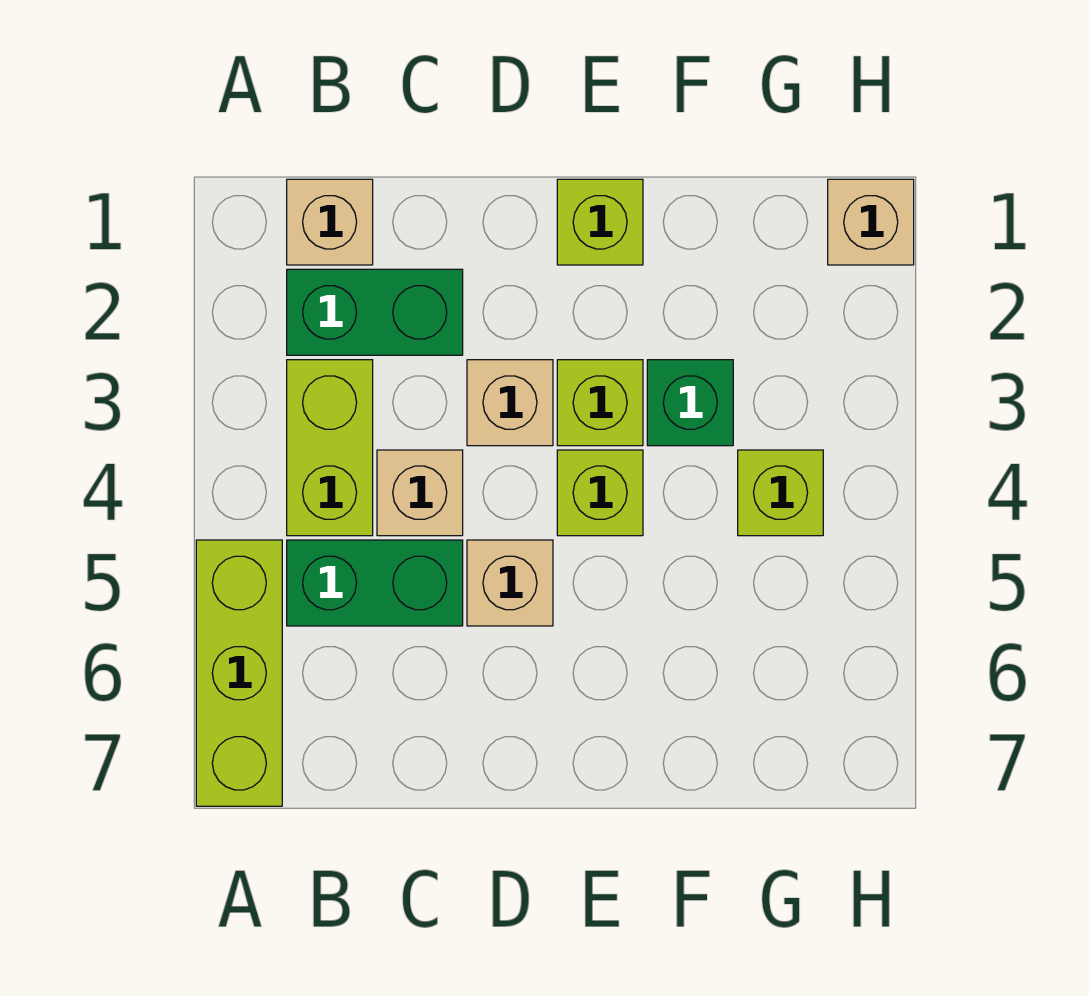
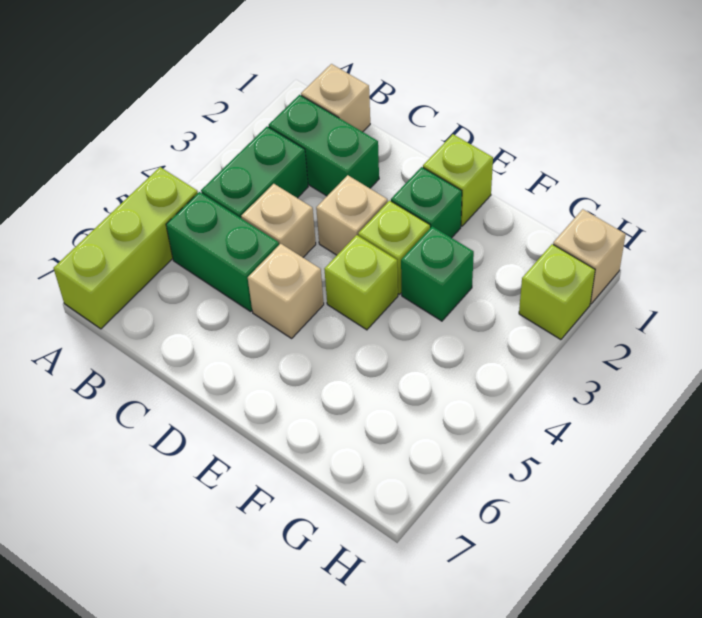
lime 1x2 brick [287,360,373,536] -> green 1x2 brick [201,127,308,218]
none -> green 1x1 brick [391,167,462,238]
lime 1x1 brick [738,450,823,536] -> lime 1x1 brick moved to [519,244,595,340]

